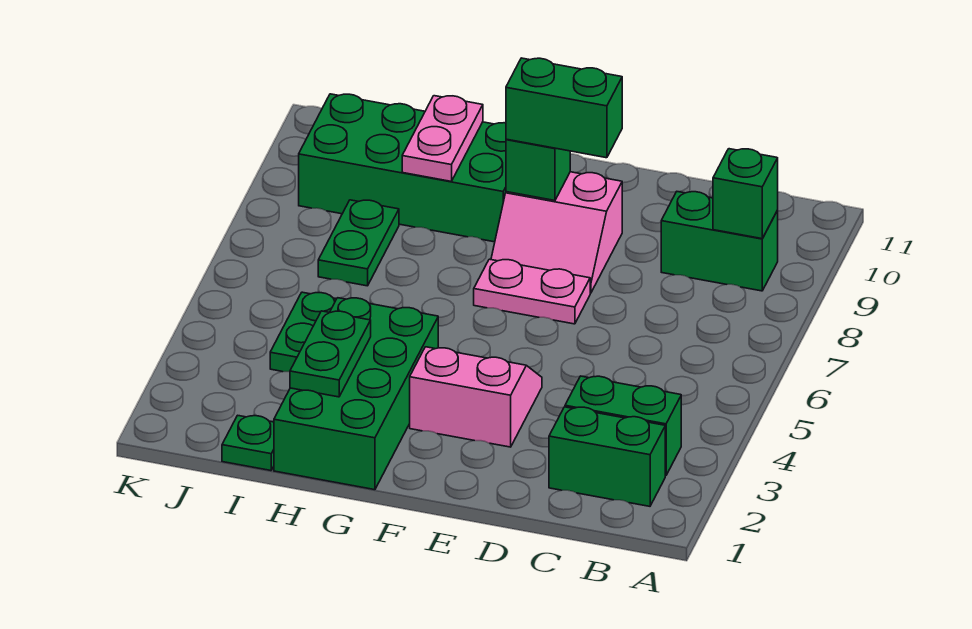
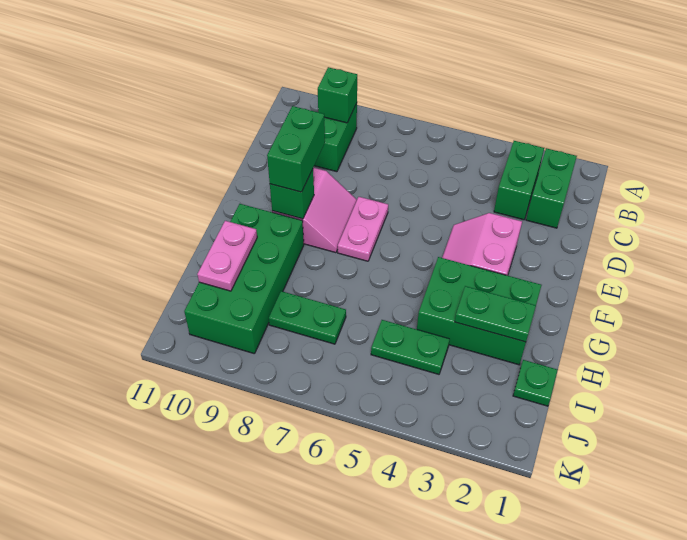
green 2x4 brick [274,298,438,490] -> green 2x3 brick [417,257,542,365]
pink 1x2 plate [402,96,483,181] -> pink 1x2 plate turned to [197,221,257,291]

